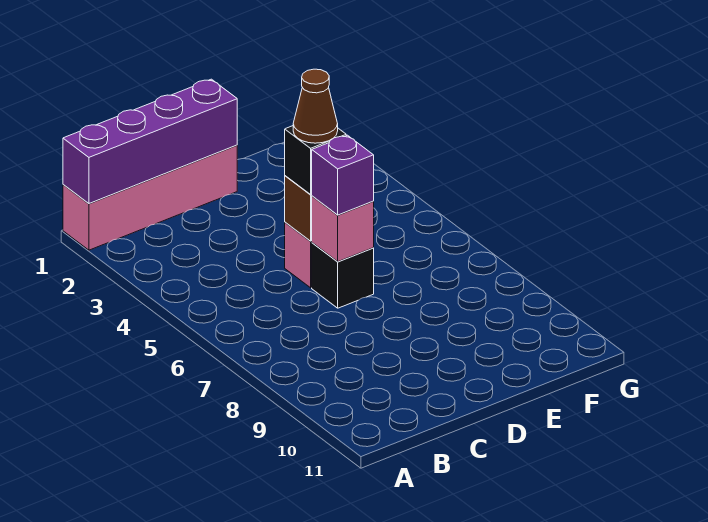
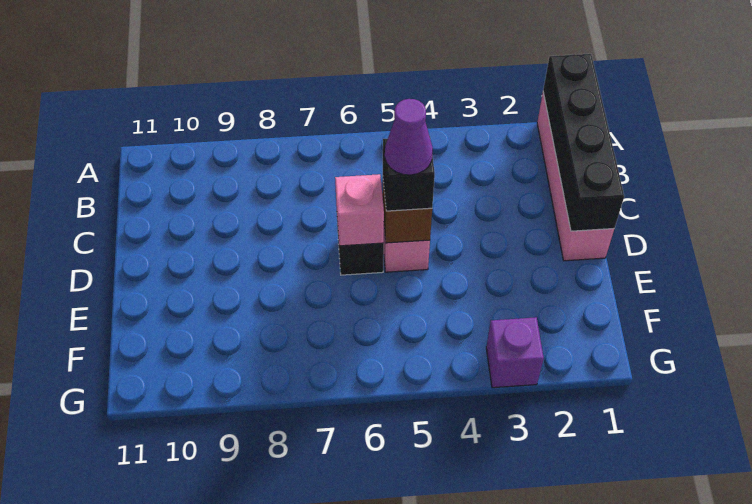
purple 1x4 brick [63,79,237,203] -> black 1x4 brick [543,54,624,231]
brown 1x1 cone [293,69,338,143] -> purple 1x1 cone [385,99,433,175]
purple 1x1 brick [312,135,374,215] -> purple 1x1 brick moved to [486,317,544,388]

